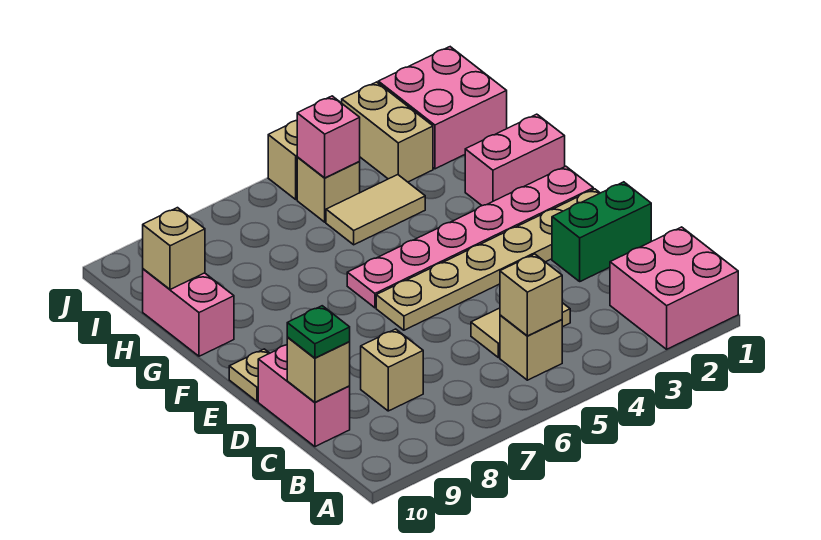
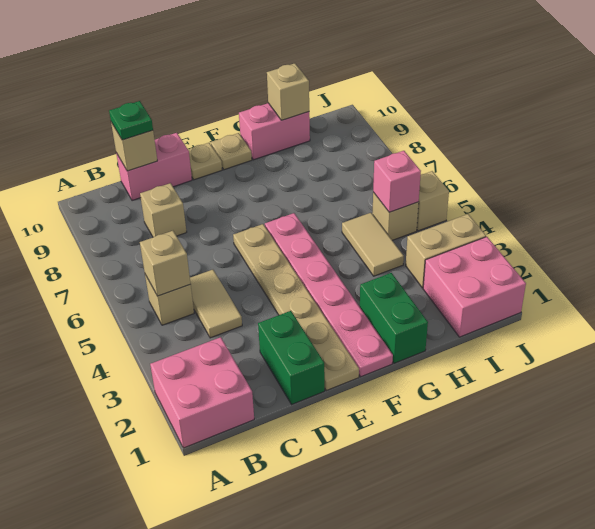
none -> tan 1x1 plate [211,133,252,170]
pink 1x2 brick [465,114,565,206] -> green 1x2 brick [360,273,428,363]

